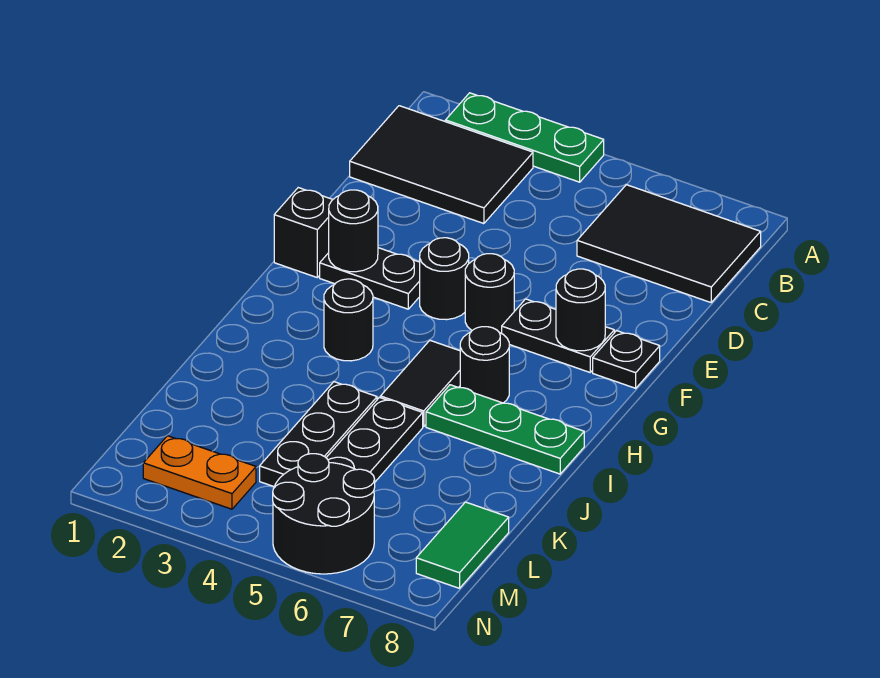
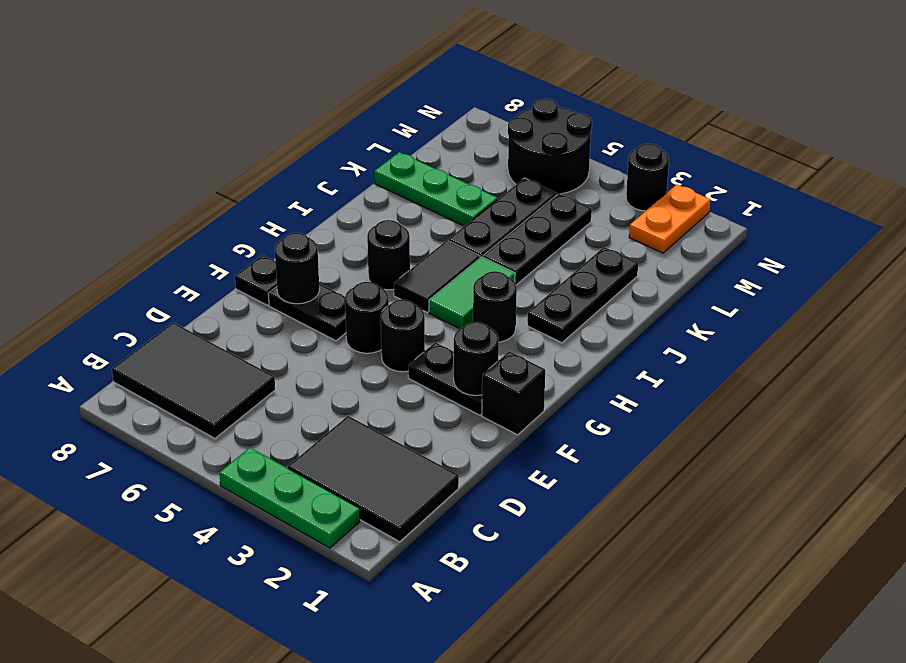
none -> black 1x3 plate [527,247,638,343]
green 1x3 plate [426,385,584,474] -> green 1x3 plate moved to [374,152,497,226]
green 1x2 tile [416,502,509,588] -> green 1x2 tile moved to [429,257,515,329]
orange 1x2 plate [143,436,256,509] -> orange 1x2 plate turned to [629,184,710,253]
none -> black 1x1 round brick [626,144,669,211]

